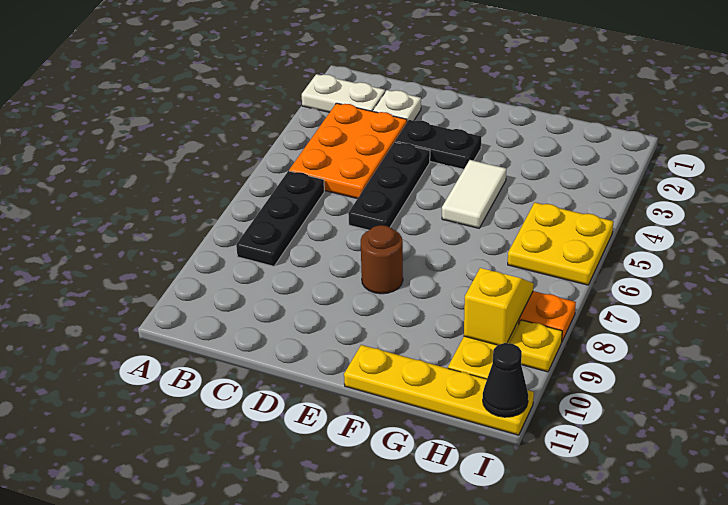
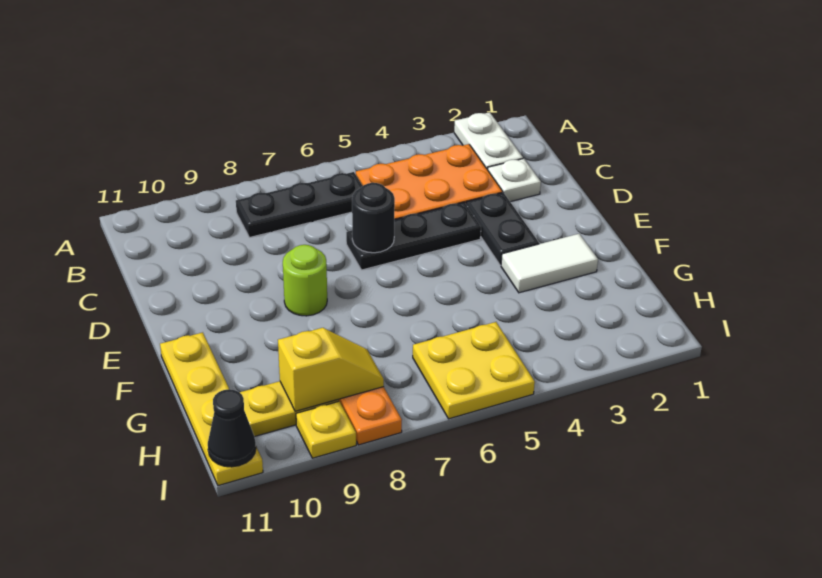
none -> black 1x1 round brick [352,183,395,253]
brown 1x1 round brick [361,225,403,294] -> lime 1x1 round brick [283,245,327,316]
white 1x2 tile [442,160,506,228] -> white 1x2 tile moved to [501,234,598,293]

